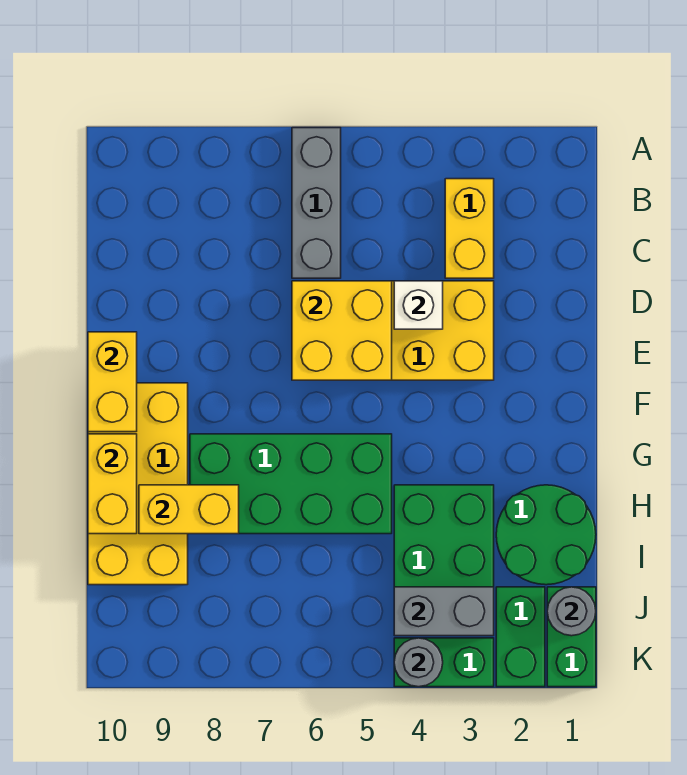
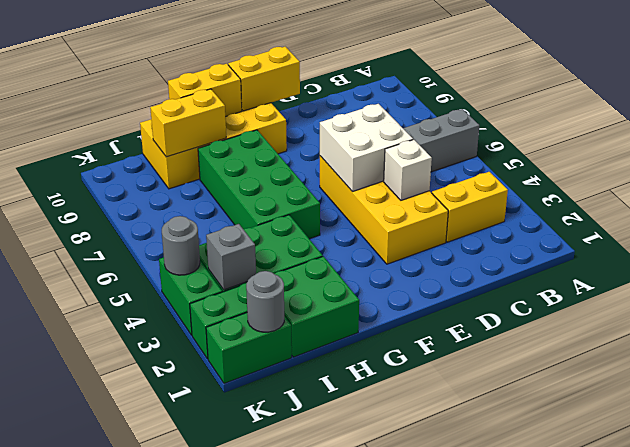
yellow 2x2 brick [292,281,392,380] -> white 2x2 brick [320,104,413,192]
green 2x2 round brick [496,485,596,585] -> green 2x2 brick [274,256,359,357]
yellow 1x2 brick [139,485,239,534] -> yellow 1x2 brick turned to [150,89,226,157]
grey 1x2 brick [394,587,494,636] -> grey 1x1 brick [206,224,256,290]

